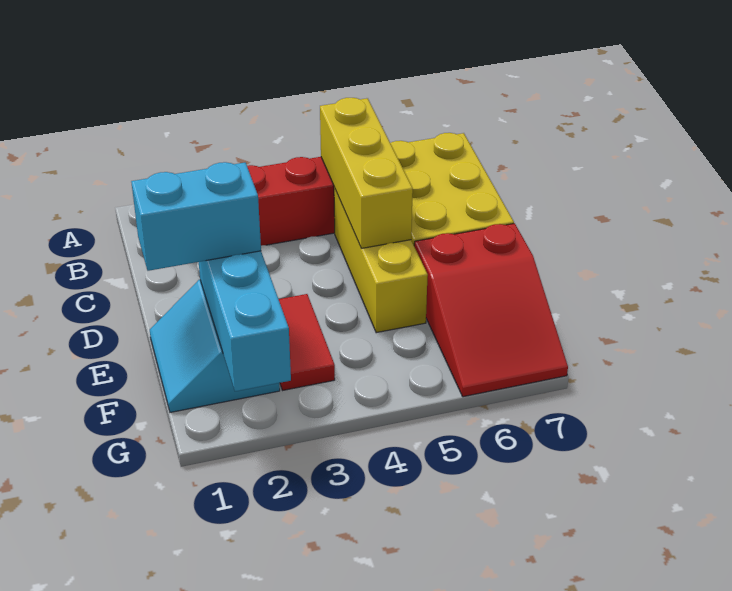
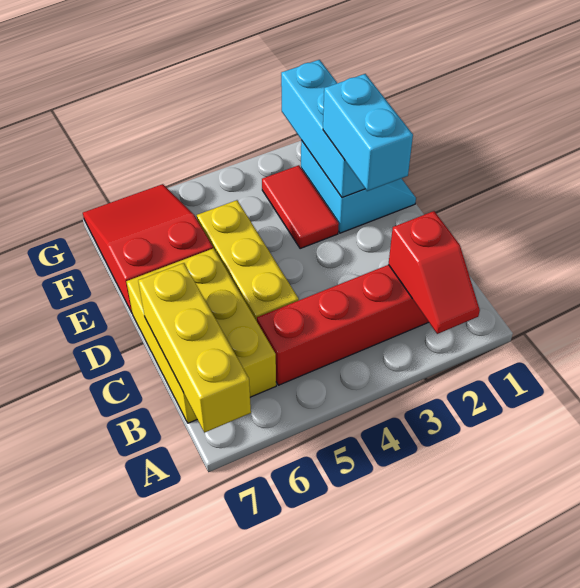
none -> red 1x2 slope [389,211,480,334]
yellow 1x3 brick [320,98,413,248] -> yellow 1x3 brick moved to [138,263,251,433]
cyan 1x2 brick [131,162,261,271] -> cyan 1x2 brick turned to [323,74,413,191]

